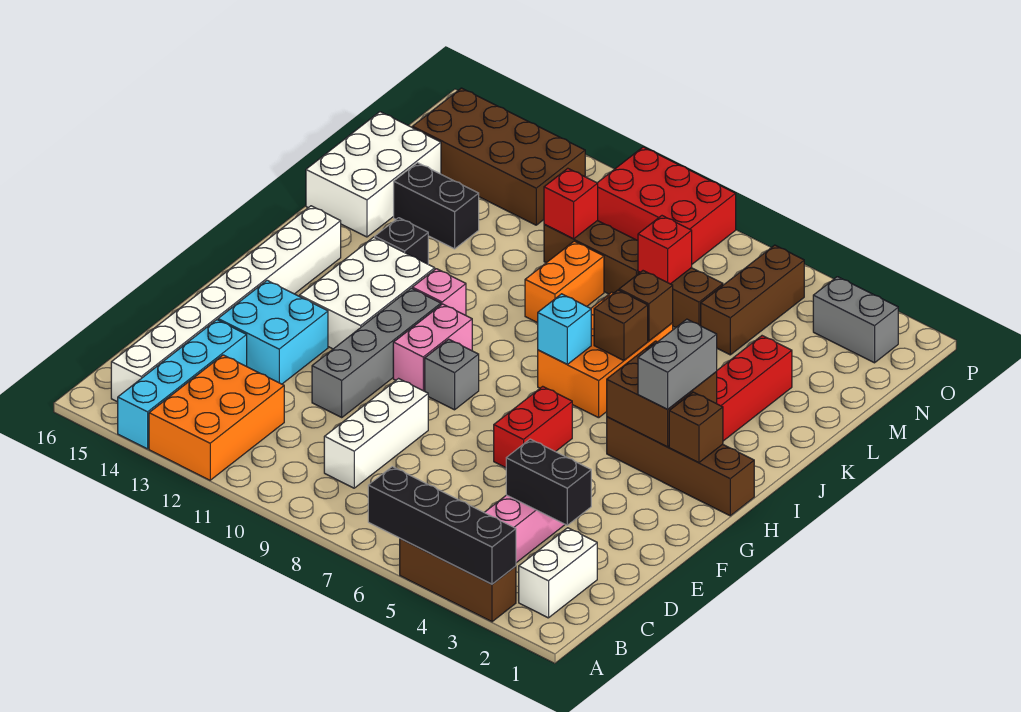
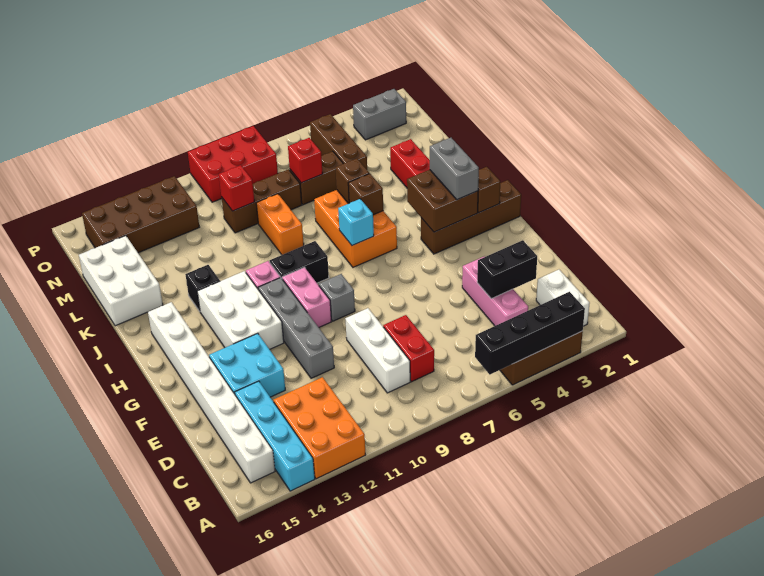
red 1x2 brick [494,386,572,468] -> red 1x2 brick moved to [383,315,434,382]
black 1x2 brick [394,163,479,249] -> black 1x2 brick moved to [270,241,329,283]

